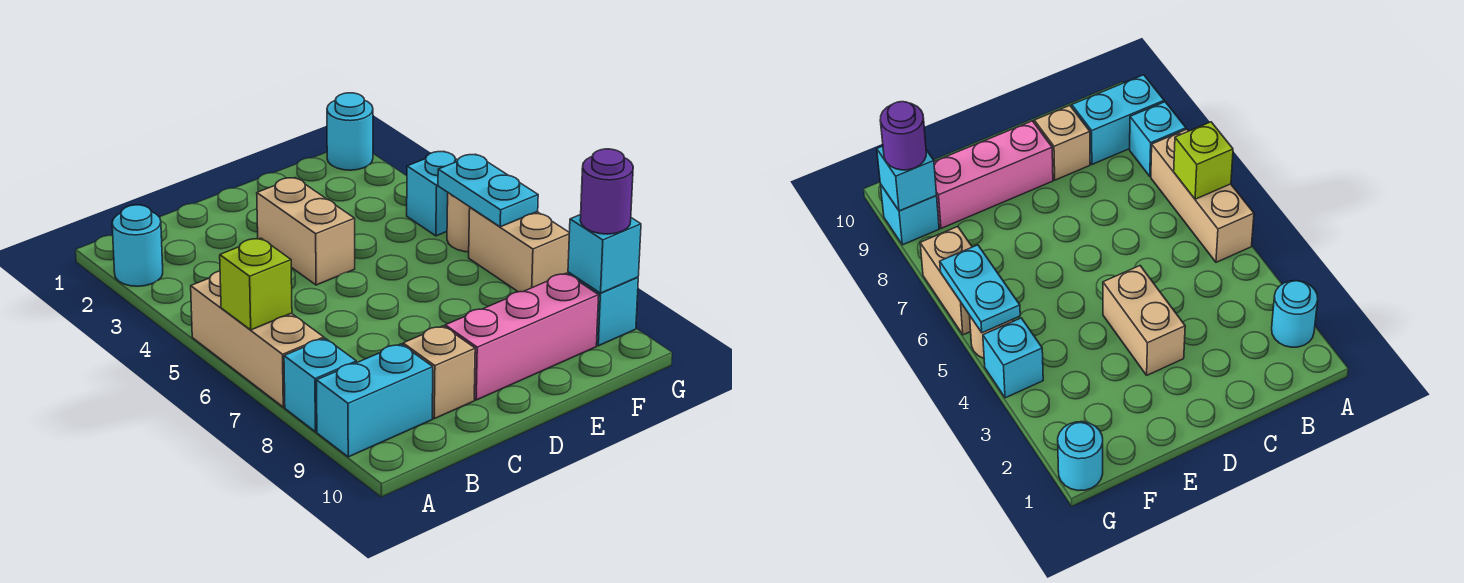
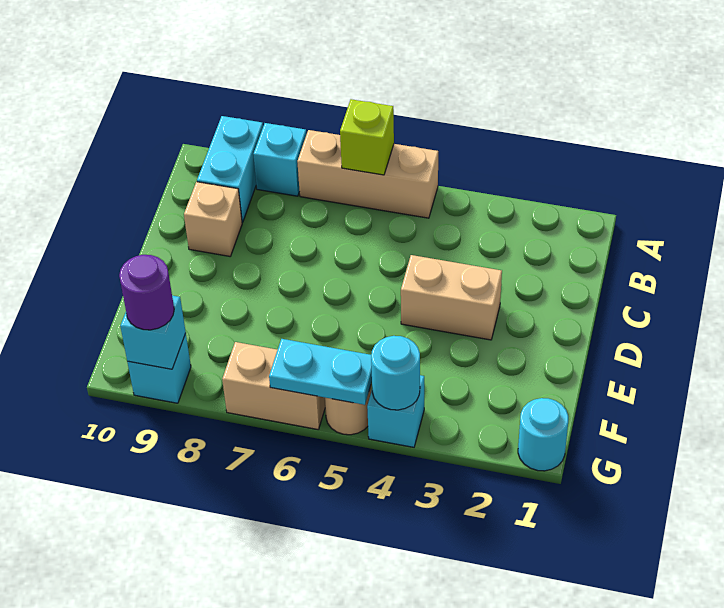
cyan 1x1 round brick [112,205,163,286] -> cyan 1x1 round brick moved to [371,336,420,410]
pink 1x3 brick [445,273,599,400] -> none

